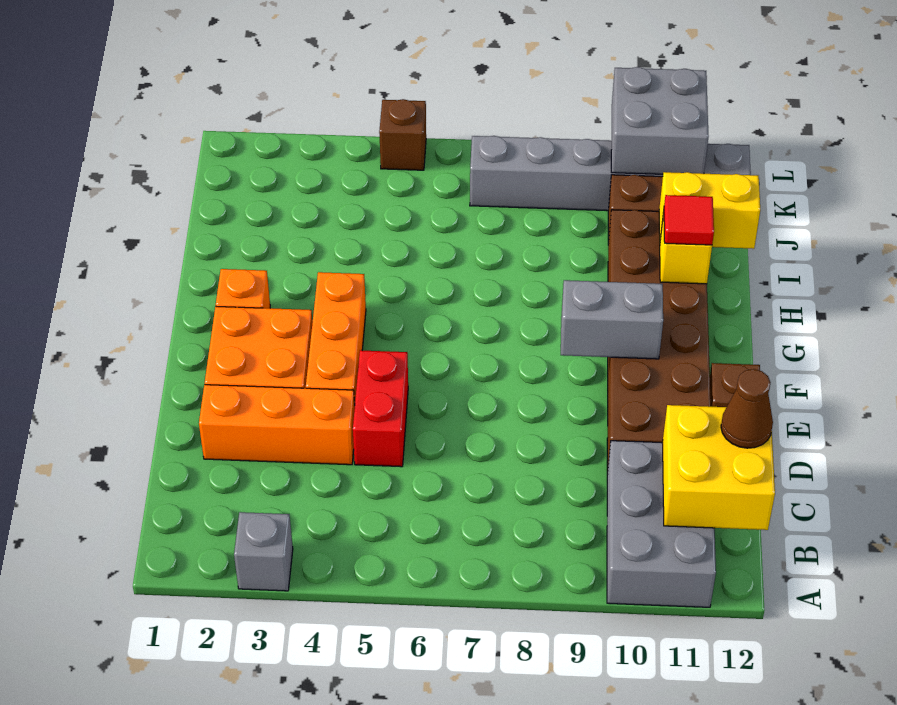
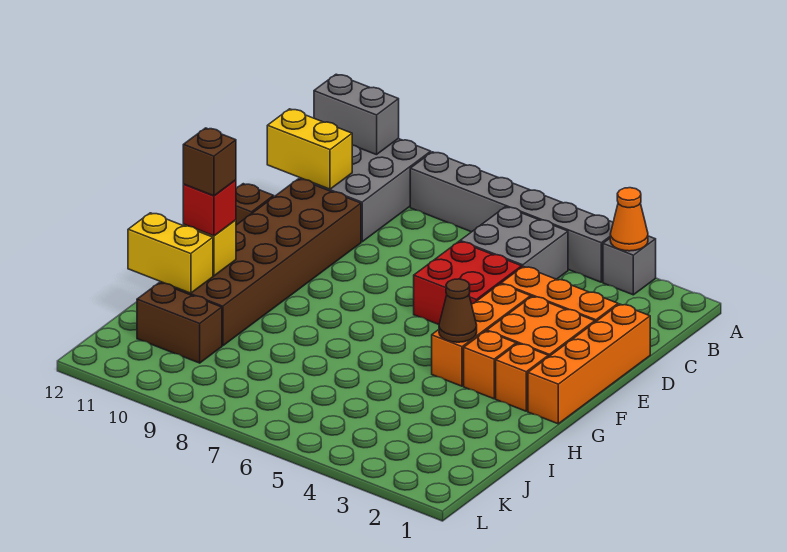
none -> orange 1x1 cone [610,188,648,251]
yellow 2x2 brick [663,405,775,530] -> yellow 1x2 brick [267,109,352,189]
brown 1x1 cone [721,369,773,448] -> brown 1x1 cone moved to [439,279,477,342]
none -> orange 1x4 brick [528,304,650,424]
red 1x2 brick [353,350,408,467] -> red 2x2 brick [414,242,522,324]
grey 1x2 brick [561,280,663,359] -> grey 1x2 brick moved to [314,74,399,155]
none -> orange 1x1 brick [464,331,516,399]
red 1x1 tile [664,195,714,245] -> red 1x1 brick [183,180,236,236]
grey 1x6 brick [470,136,751,211] -> grey 1x6 brick moved to [410,152,613,282]
grey 2x2 brick [611,67,709,174] -> grey 2x2 brick moved to [460,207,568,279]
brown 1x1 brick [379,99,426,170] -> brown 1x1 brick moved to [183,128,236,196]

